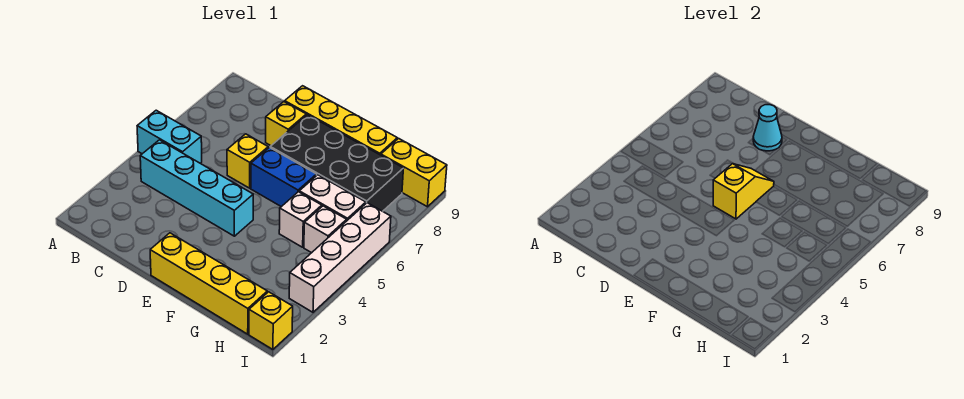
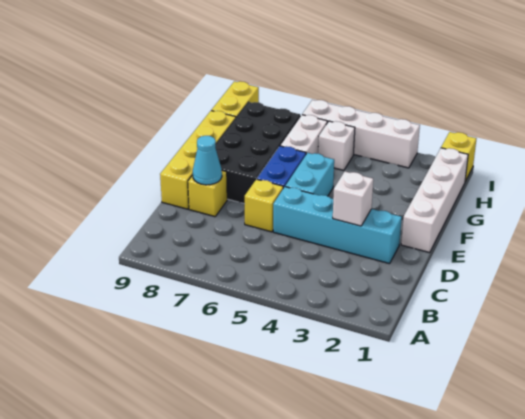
cyan 1x2 brick [137,110,202,163] -> cyan 1x2 brick moved to [285,153,334,196]
cyan 1x4 brick [140,140,253,236] -> cyan 1x4 brick turned to [273,187,402,264]
yellow 1x4 brick [150,233,267,334] -> white 1x4 brick [401,148,468,253]
yellow 1x2 slope [713,164,774,219] -> none
white 1x1 brick [279,192,322,247] -> white 1x1 brick moved to [333,172,373,226]

